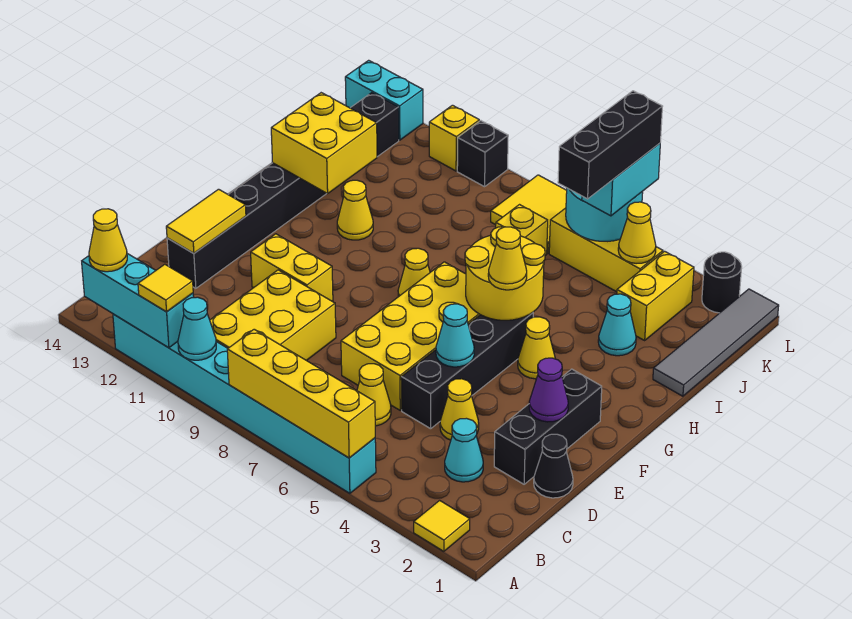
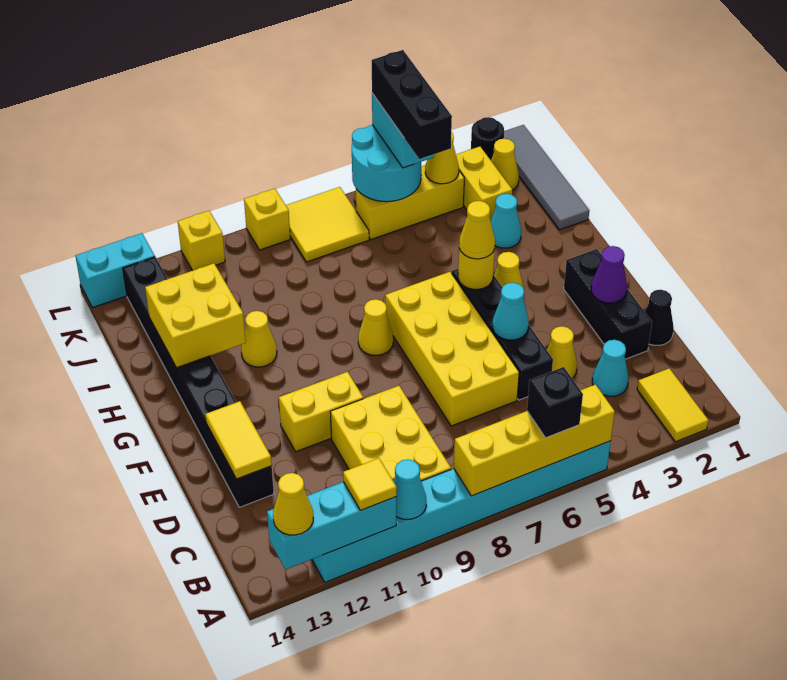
yellow 1x1 tile [414,500,470,551] -> yellow 1x2 tile [637,368,708,442]
yellow 1x1 cone [357,364,391,426] -> yellow 1x1 cone moved to [491,139,519,190]
yellow 2x2 round brick [465,227,545,320] -> yellow 1x1 round brick [458,249,495,289]
yellow 1x1 brick [496,205,548,256] -> yellow 1x1 brick moved to [244,189,290,250]
black 1x1 brick [457,121,508,187] -> black 1x1 brick moved to [527,367,583,438]

